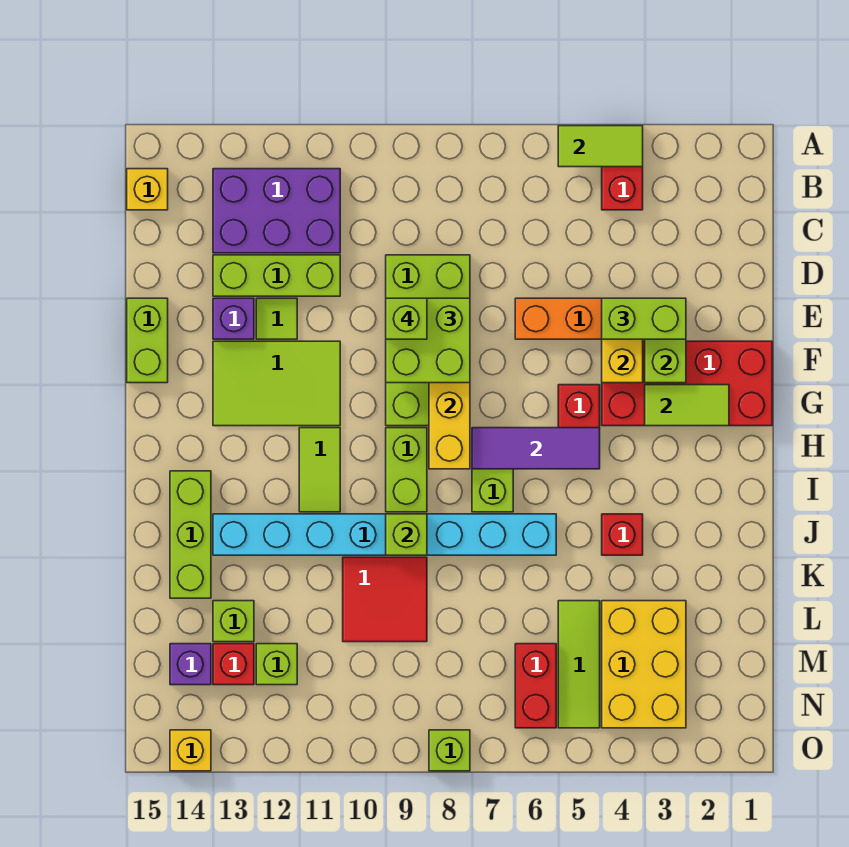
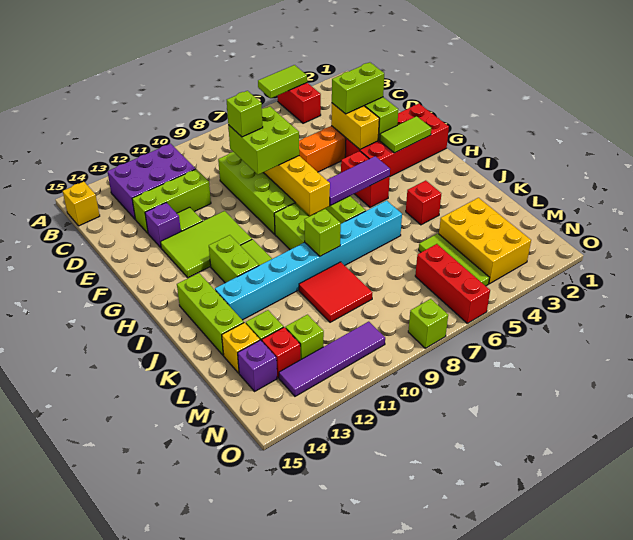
lime 1x2 brick [127,298,168,383] -> lime 1x2 brick moved to [209,235,259,283]
red 1x2 brick [515,644,556,728] -> red 1x3 brick [415,244,490,323]
none -> purple 1x4 tile [279,322,385,396]
yellow 1x1 brick [170,730,211,771] -> yellow 1x1 brick moved to [222,323,260,373]

